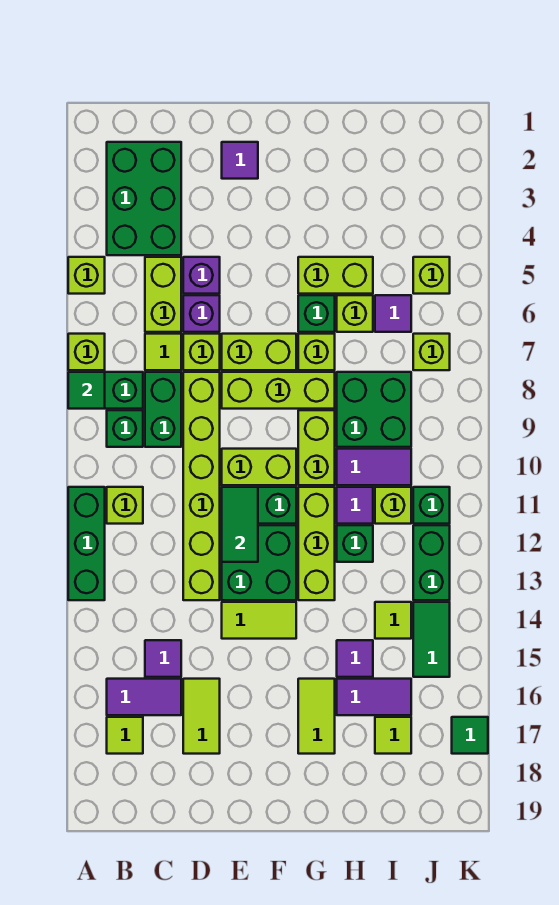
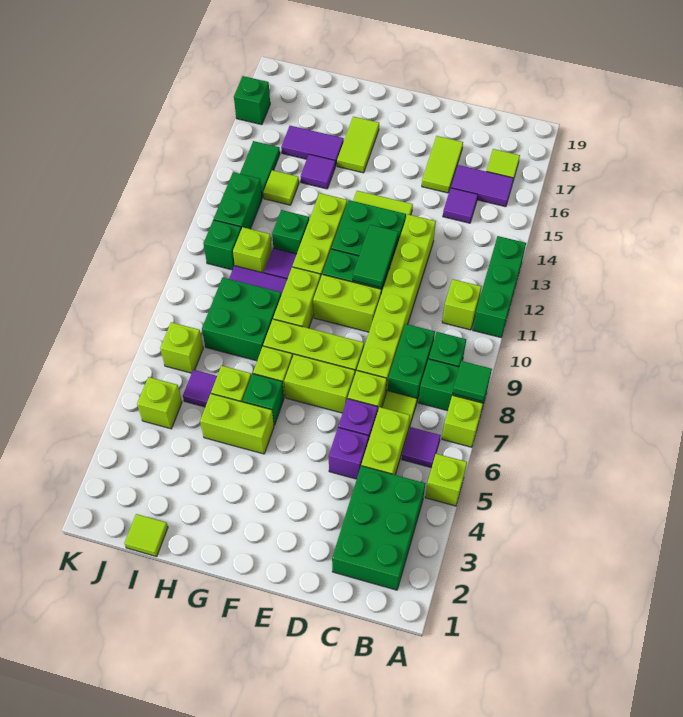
purple 1x1 tile [222,142,258,179] -> purple 1x1 tile moved to [402,427,441,468]
lime 1x1 tile [375,717,411,754] -> lime 1x1 tile moved to [125,514,168,557]
green 1x1 tile [452,717,488,754] -> green 1x1 brick [234,76,270,125]

